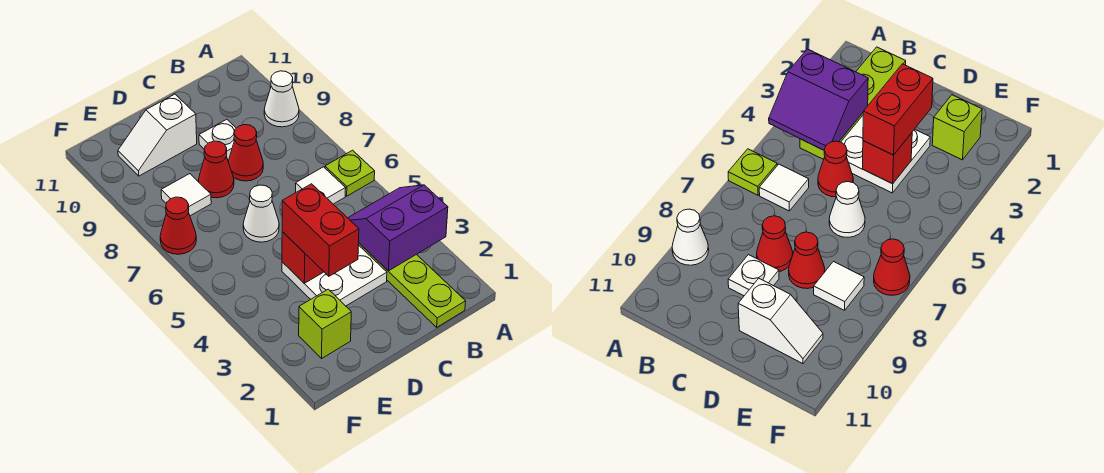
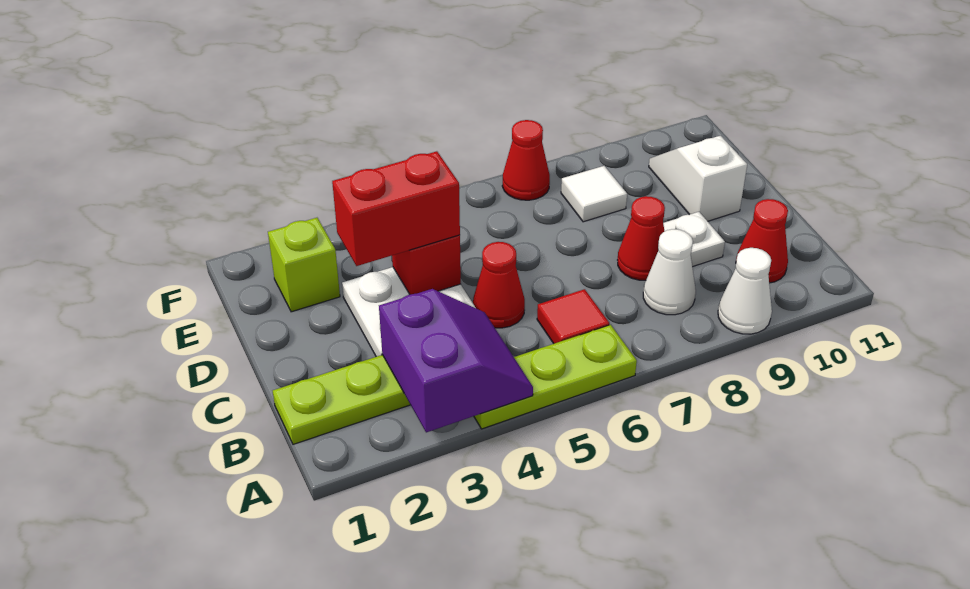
lime 1x1 plate [325,150,375,196] -> lime 1x3 plate [474,325,637,429]
white 1x1 tile [296,167,346,204] -> red 1x1 tile [537,289,609,344]
white 1x1 cone [243,185,279,242] -> white 1x1 cone moved to [643,229,696,315]
red 1x1 cone [198,141,234,198] -> red 1x1 cone moved to [736,199,788,283]

